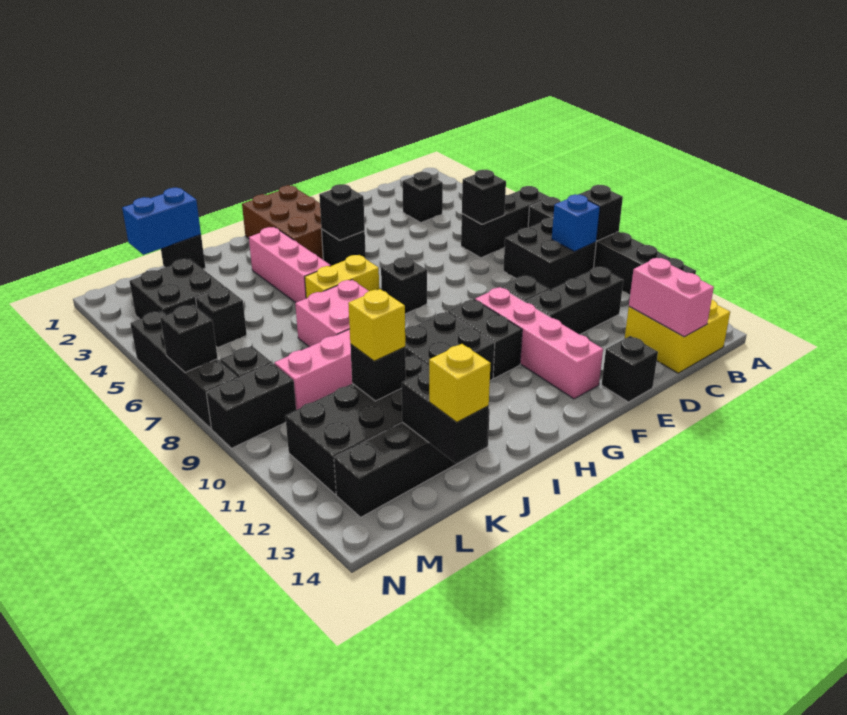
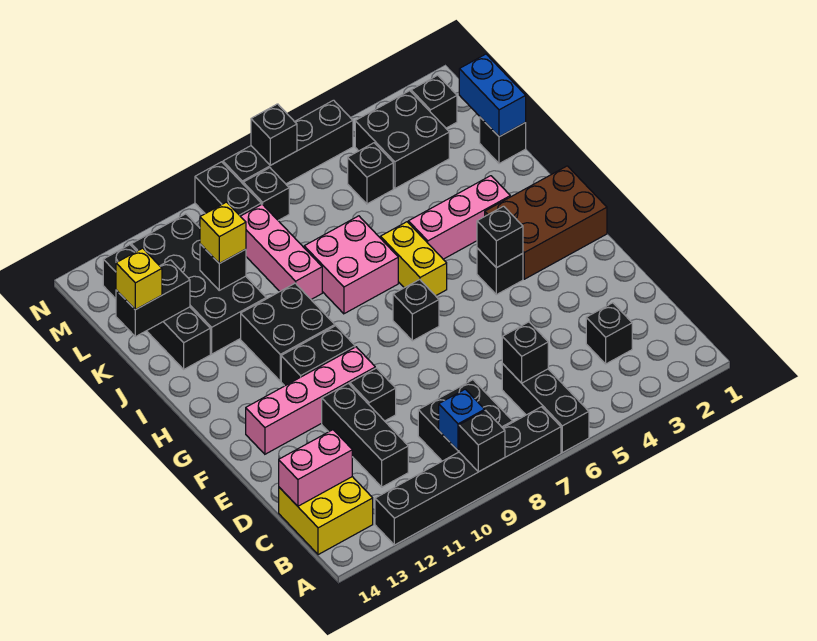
black 1x1 brick [602,336,658,402] -> black 1x1 brick moved to [411,75,457,128]

